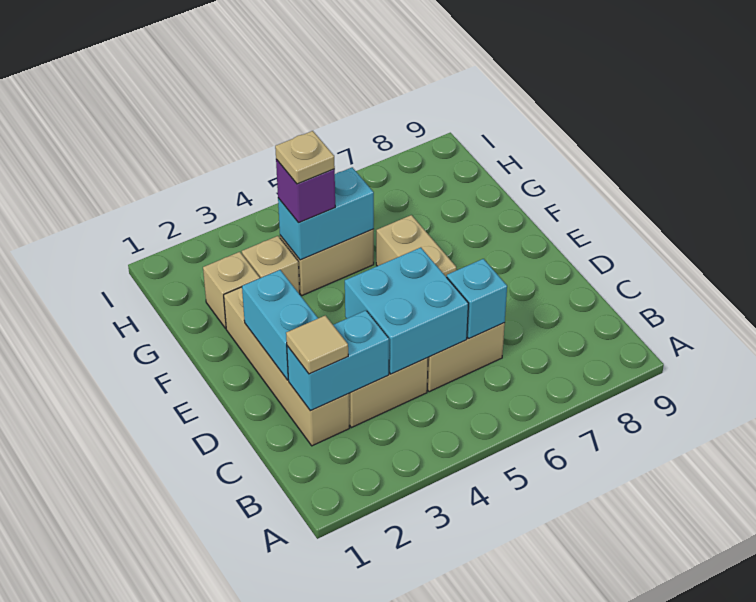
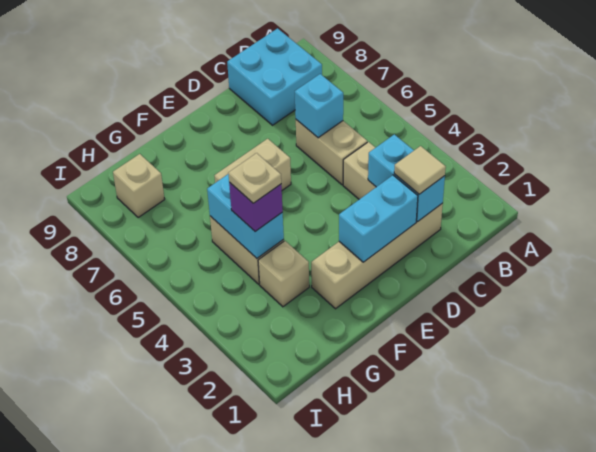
cyan 2x2 brick [345,247,468,374] -> cyan 2x2 brick moved to [227,28,322,125]
tan 1x1 brick [203,252,260,329] -> tan 1x1 brick moved to [113,154,165,218]

